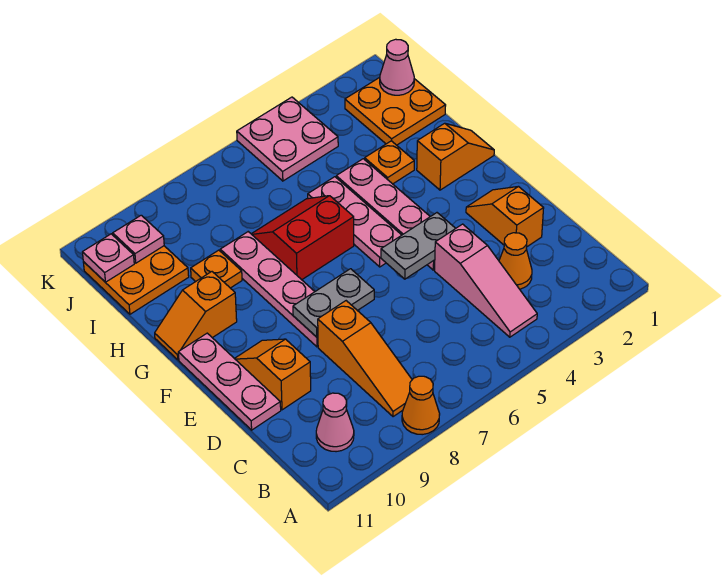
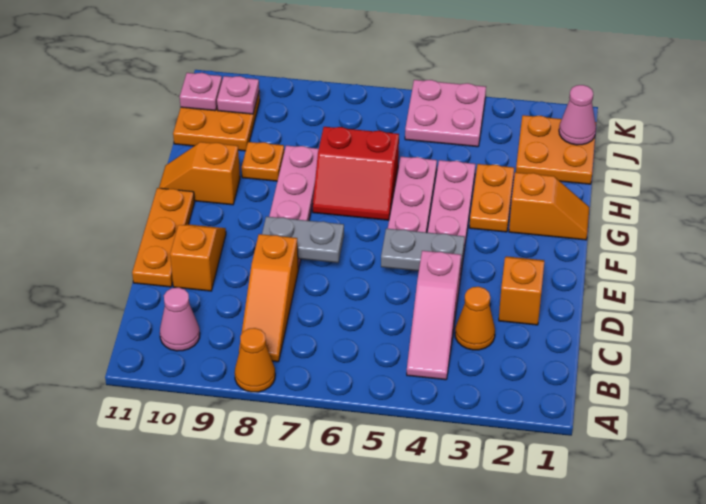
pink 1x3 plate [178,333,281,430] -> orange 1x3 plate [132,188,195,287]
red 2x2 slope [252,196,354,280] -> red 2x2 slope turned to [313,127,399,220]
orange 1x1 plate [365,141,414,184] -> orange 1x2 plate [469,164,514,232]

